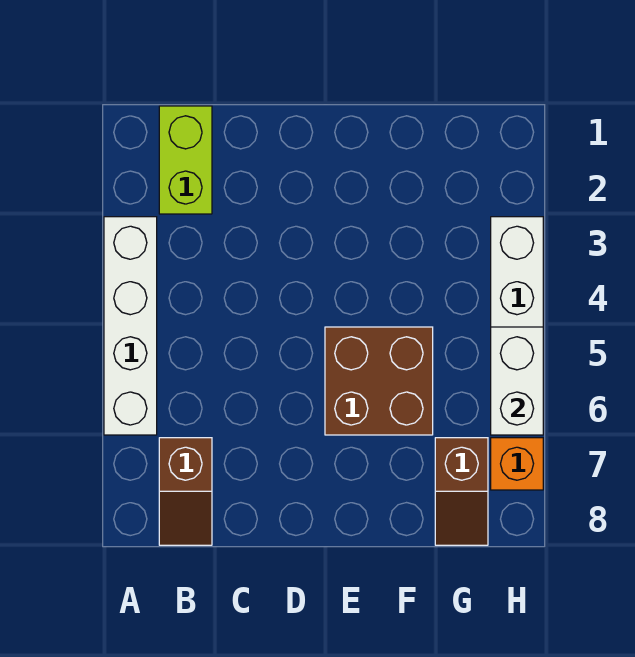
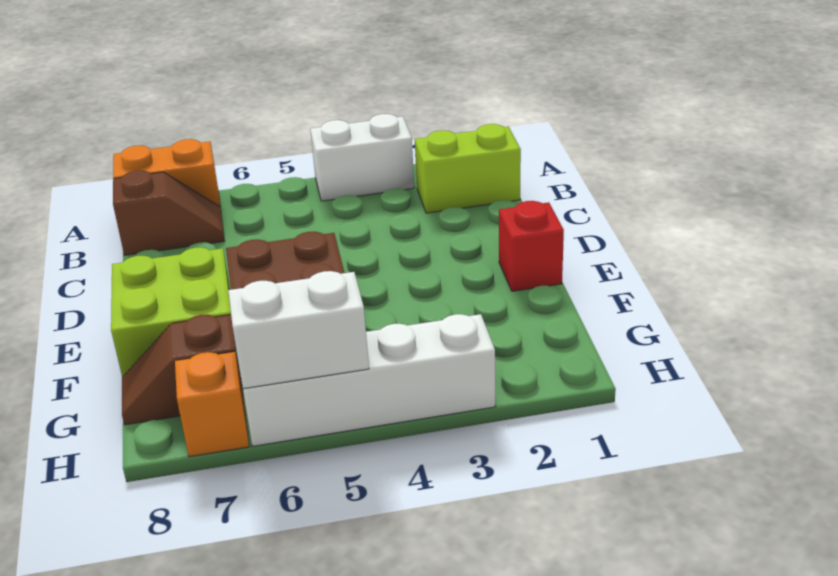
white 1x4 brick [104,217,157,435] -> white 1x2 brick [310,114,414,201]
none -> orange 1x2 brick [113,139,221,209]
brown 1x2 slope [159,438,212,545] -> brown 1x2 slope turned to [113,170,224,255]
none -> red 1x1 brick [499,201,564,291]
none -> lime 2x2 brick [111,247,231,377]

